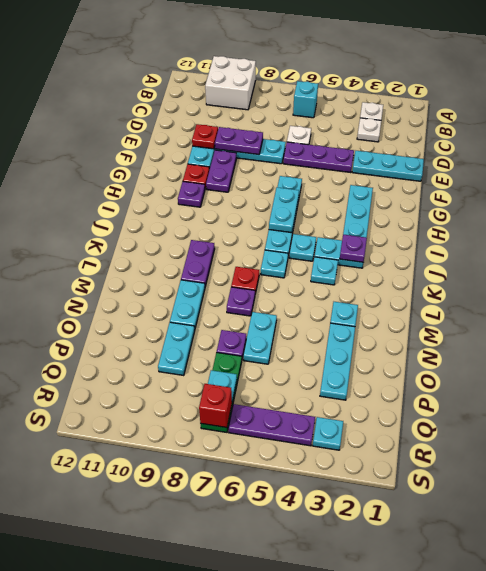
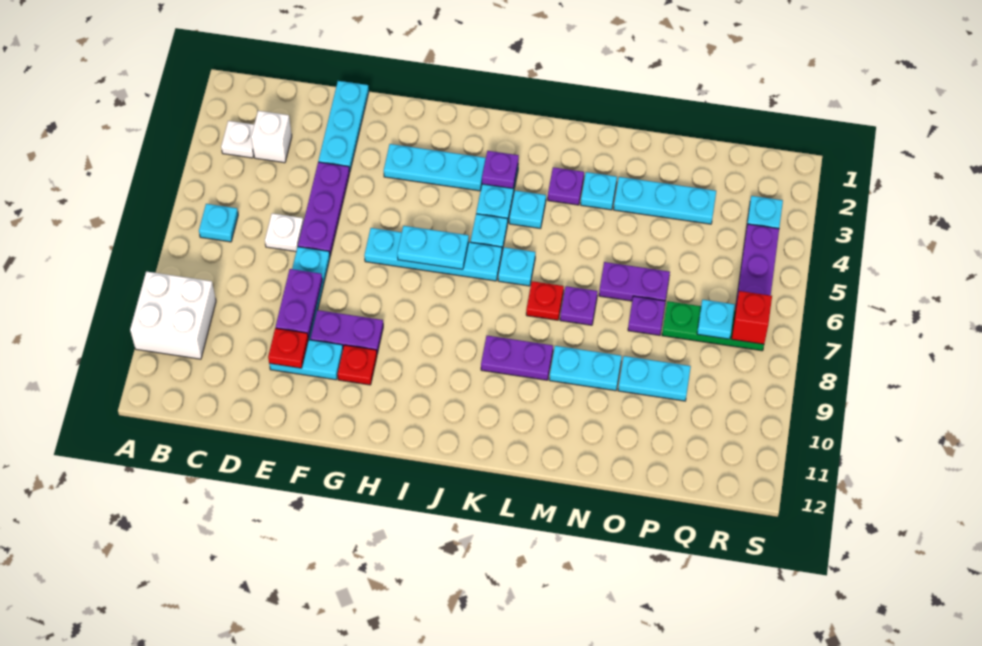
cyan 1x1 brick [293,81,318,118] -> cyan 1x1 plate [199,204,238,242]
white 1x1 plate [357,118,381,142] -> white 1x1 brick [251,111,292,163]
purple 1x1 plate [178,182,205,207] -> purple 1x1 plate moved to [548,167,584,205]
cyan 1x2 plate [243,312,277,364] -> purple 1x2 plate [599,262,670,301]

